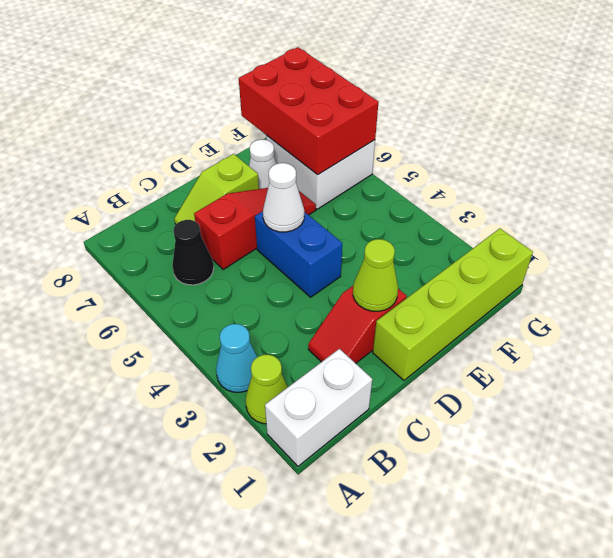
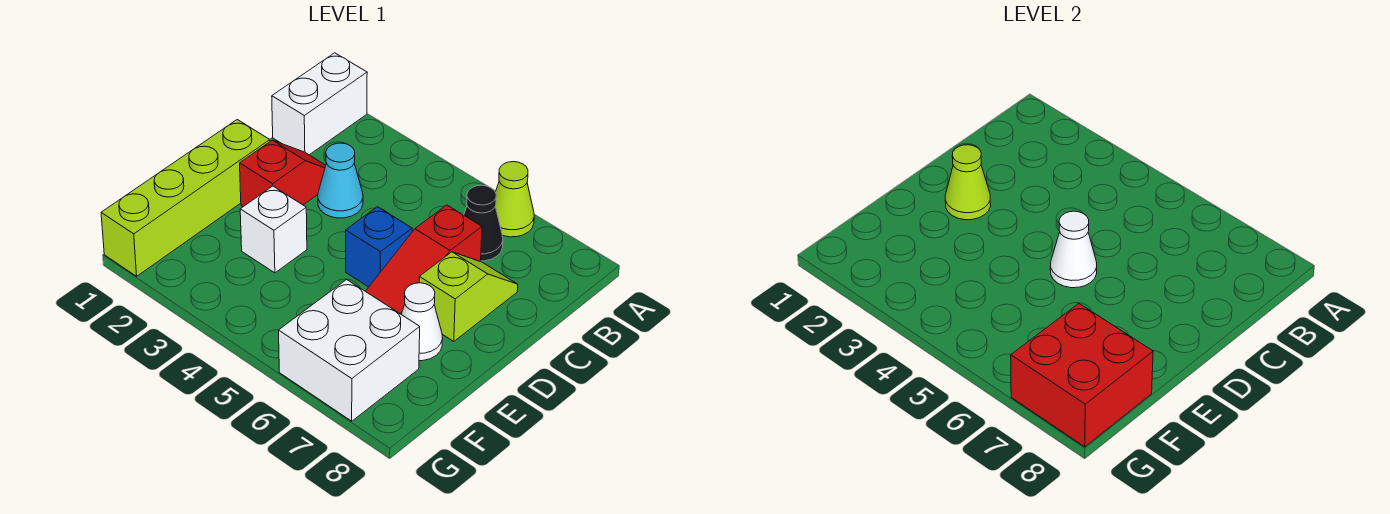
lime 1x1 cone [245,355,288,424] -> lime 1x1 cone moved to [495,162,534,237]
cyan 1x1 cone [216,324,257,392] -> cyan 1x1 cone moved to [318,143,363,218]
blue 1x2 brick [255,211,342,297] -> blue 1x1 brick [346,207,412,287]
none -> white 1x1 brick [240,186,307,273]
red 2x3 brick [239,47,378,175] -> red 2x2 brick [1011,304,1153,447]

